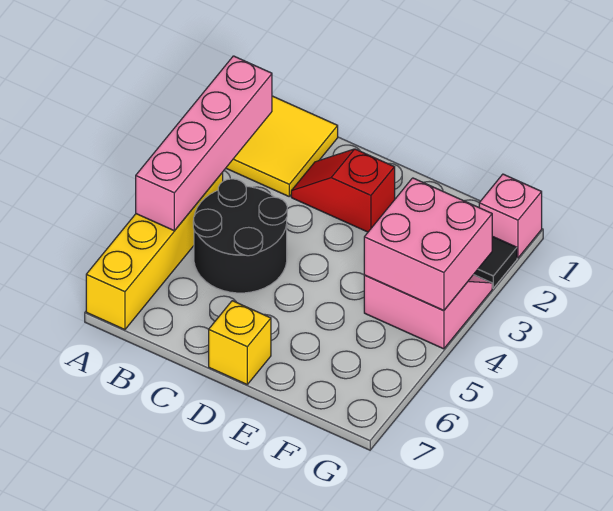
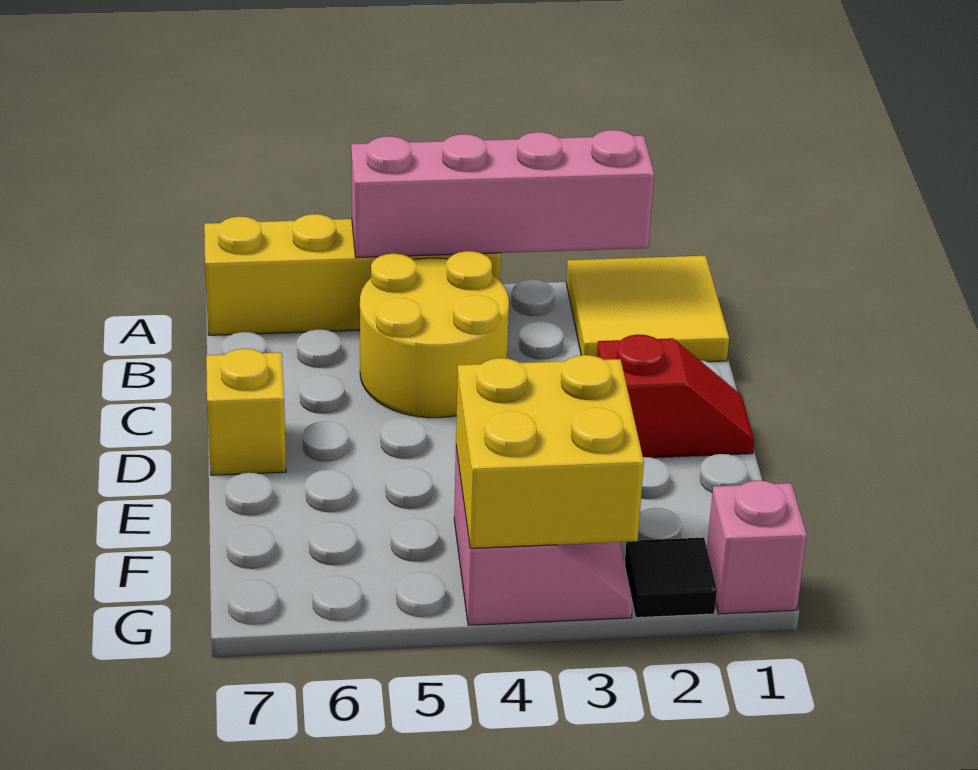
black 2x2 round brick [193,179,287,293] -> yellow 2x2 round brick [360,251,509,418]
red 1x2 slope [291,149,395,232] -> red 1x2 slope turned to [597,334,754,458]
pink 2x2 brick [364,178,492,311] -> yellow 2x2 brick [456,355,644,548]

